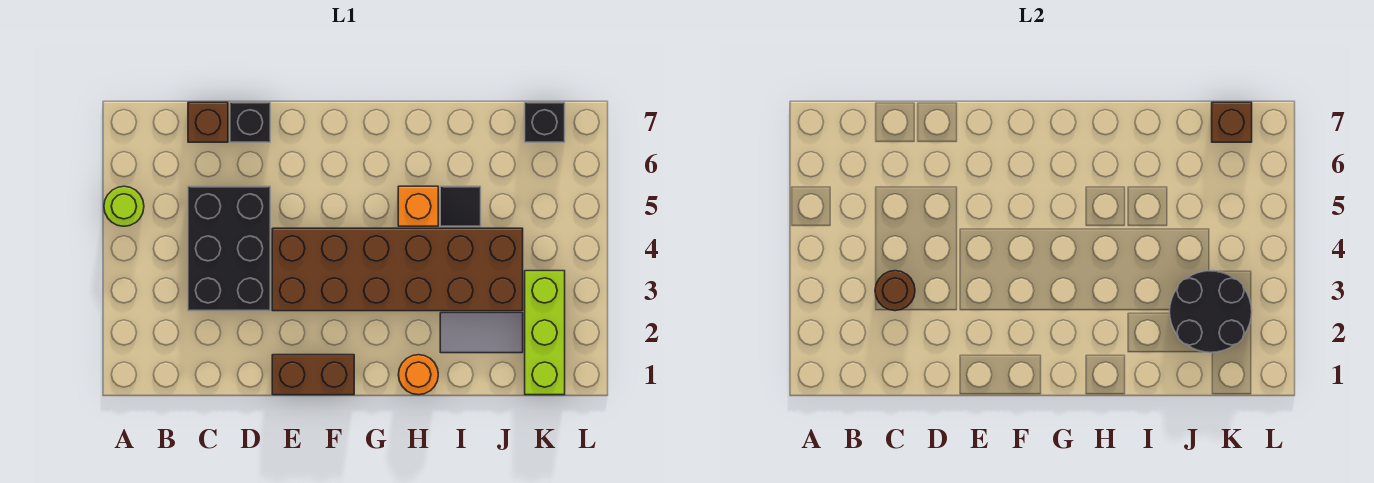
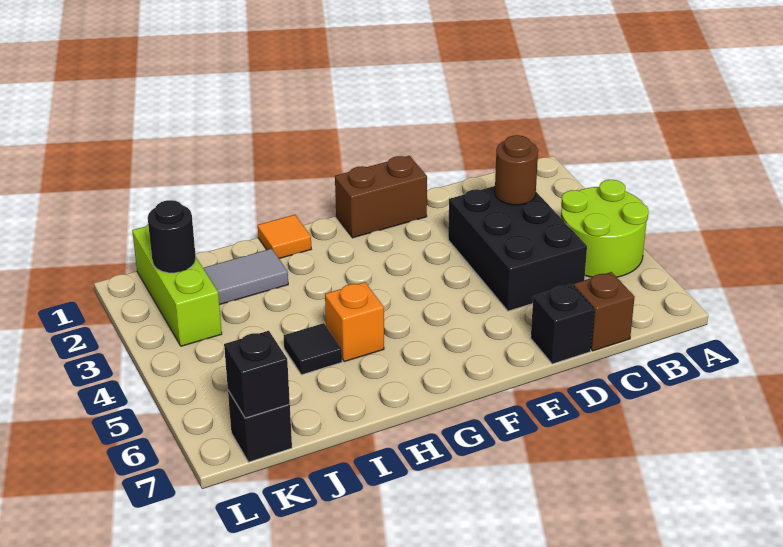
lime 1x1 round brick [104,186,144,226] -> lime 2x2 round brick [561,180,649,277]
brown 2x6 brick [272,228,523,311] -> none
orange 1x1 round brick [398,355,438,395] -> orange 1x1 tile [258,215,311,259]
black 2x2 round brick [1170,271,1252,353] -> black 1x1 round brick [148,200,196,273]
brown 1x1 brick [1212,102,1252,142] -> black 1x1 brick [224,331,290,418]

